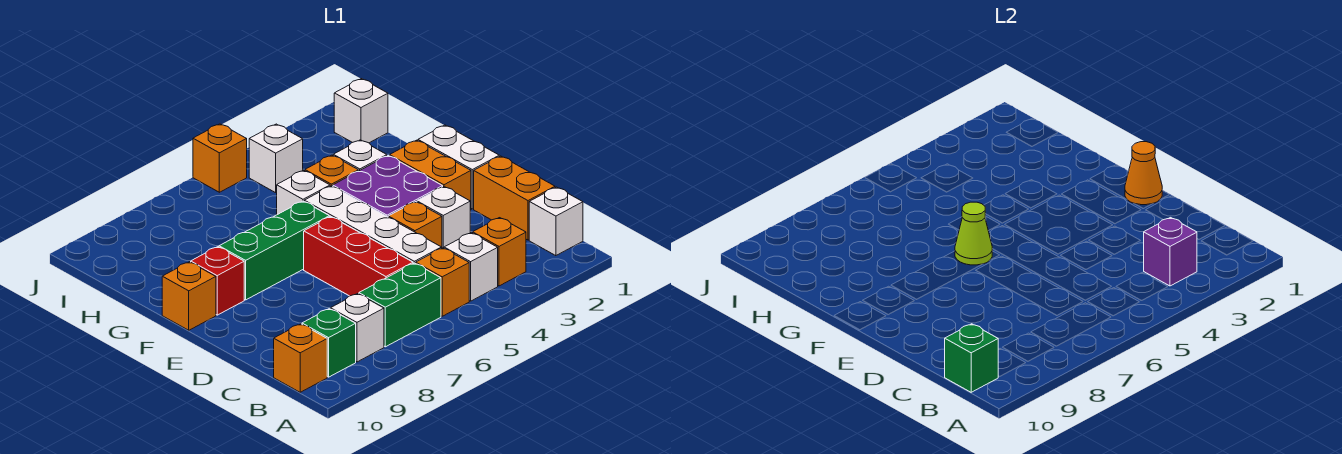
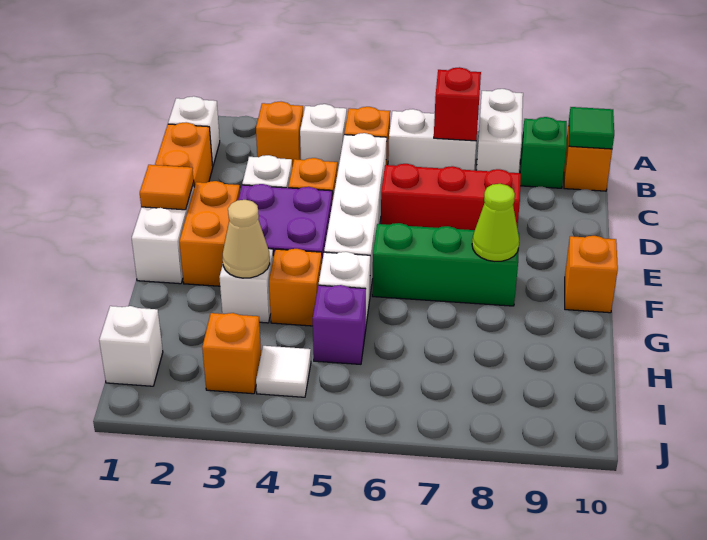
purple 1x1 brick [1144,218,1197,286] -> purple 1x1 brick moved to [313,285,366,364]
green 1x2 brick [359,263,441,347] -> white 1x2 brick [388,109,476,170]
white 1x1 brick [330,294,384,362] -> white 1x2 brick [477,89,523,173]
green 1x1 brick [945,324,998,392] -> green 1x1 tile [569,107,614,149]
red 1x3 brick [304,217,413,296] -> red 1x3 brick turned to [381,164,521,230]
orange 1x1 cone [1125,142,1162,205] -> orange 1x1 tile [140,165,194,210]
lime 1x1 cone [955,202,992,265] -> lime 1x1 cone moved to [472,184,519,261]
red 1x1 brick [191,247,244,315] -> red 1x1 brick moved to [434,67,481,141]
none -> tan 1x1 cone [223,200,270,278]
white 1x1 brick [249,124,303,193] -> white 1x1 tile [256,346,311,397]
orange 1x1 brick [193,124,247,192] -> orange 1x1 brick moved to [202,313,261,394]

